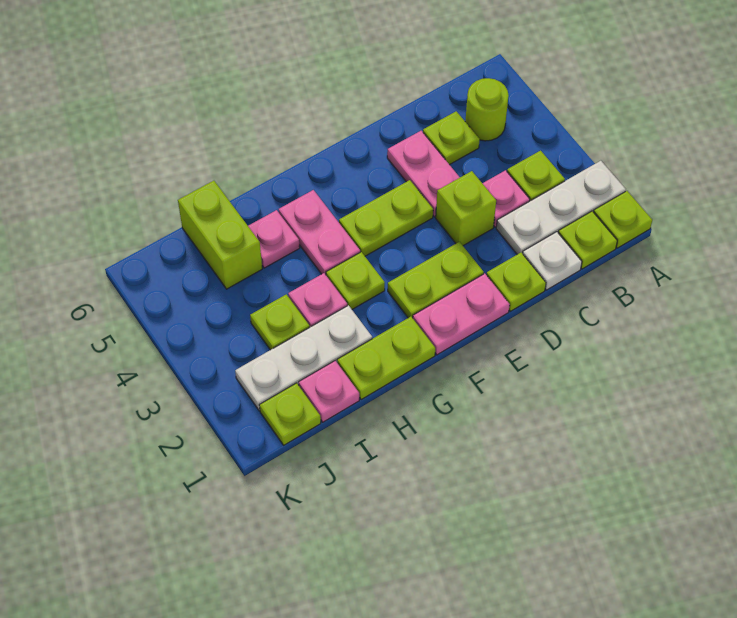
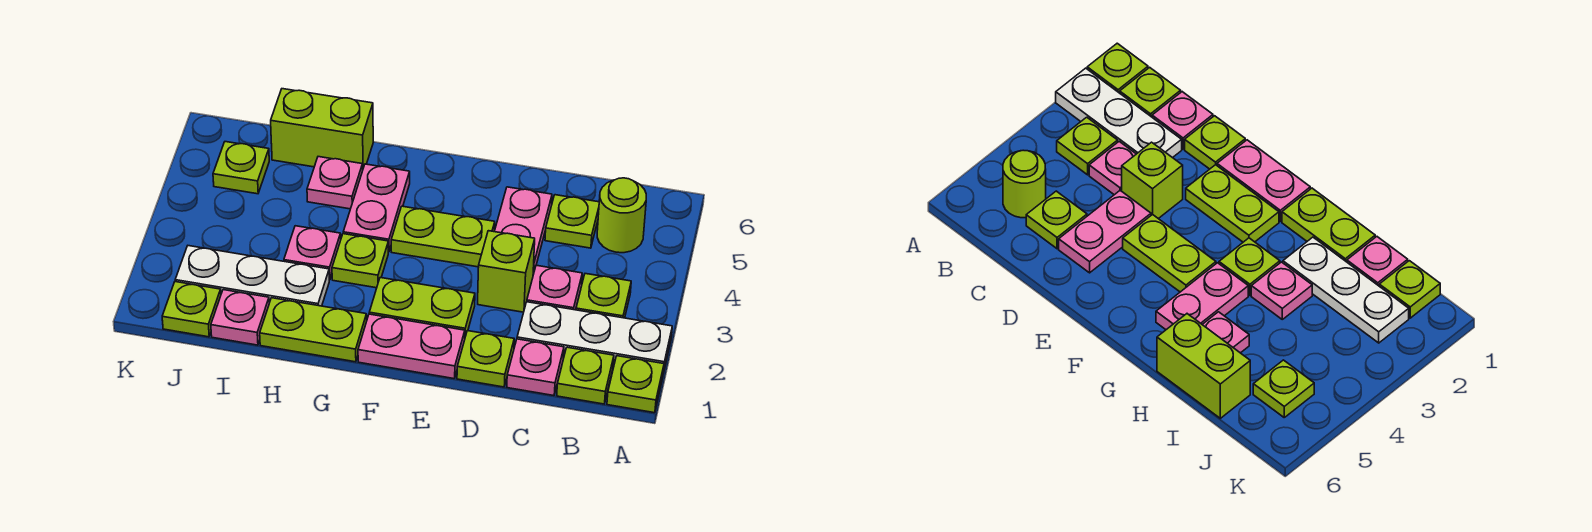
white 1x1 plate [523,232,582,290] -> pink 1x1 plate [507,339,564,396]
lime 1x1 plate [250,294,310,350] -> lime 1x1 plate moved to [213,142,269,194]
lime 1x2 brick [178,181,262,289] -> lime 1x2 brick turned to [271,89,373,168]

